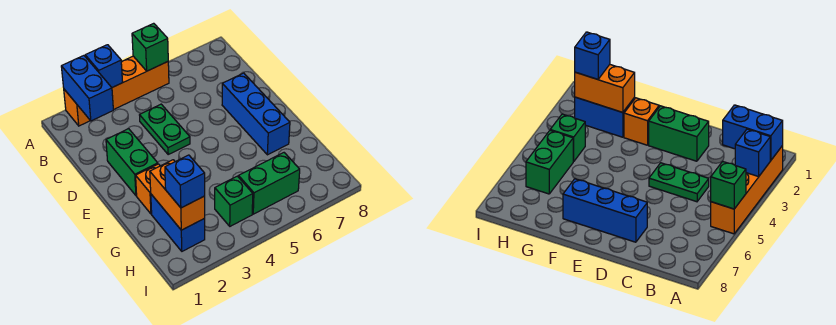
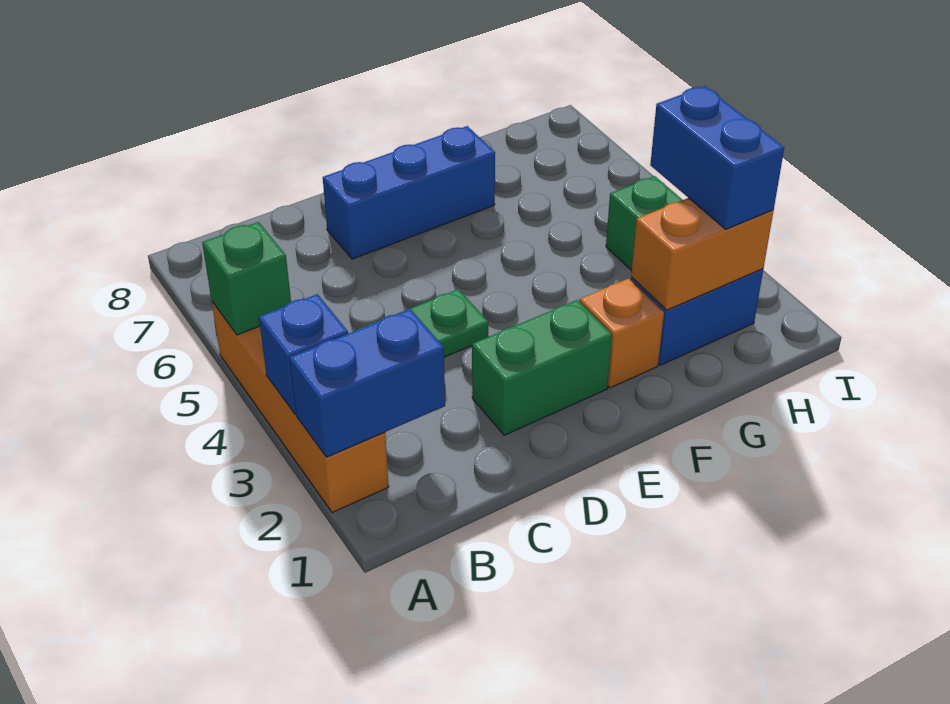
blue 1x1 brick [165,155,205,208] -> blue 1x2 brick [650,86,784,229]
green 1x2 brick [239,153,300,214] -> none

